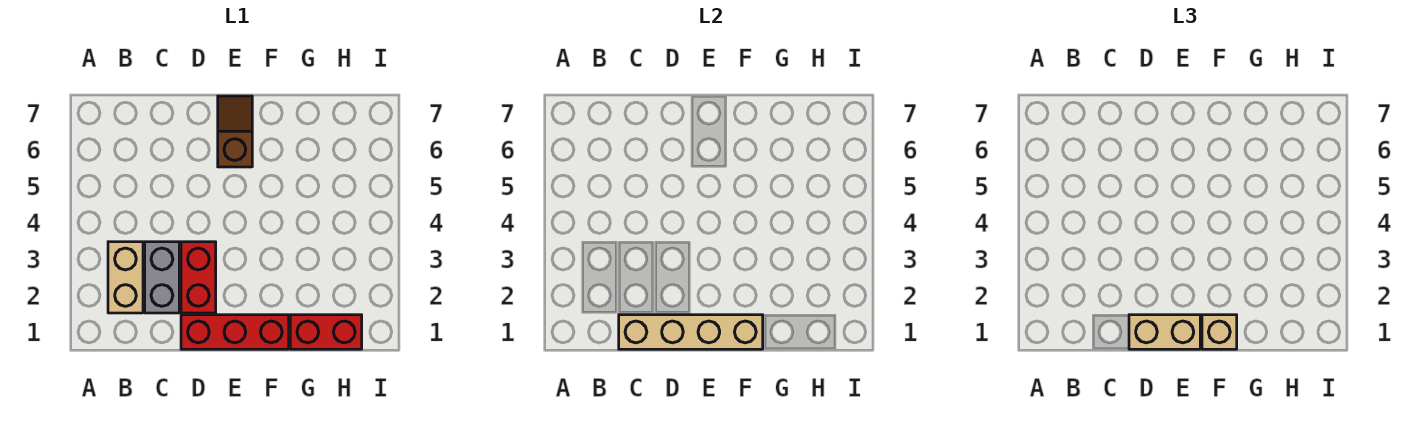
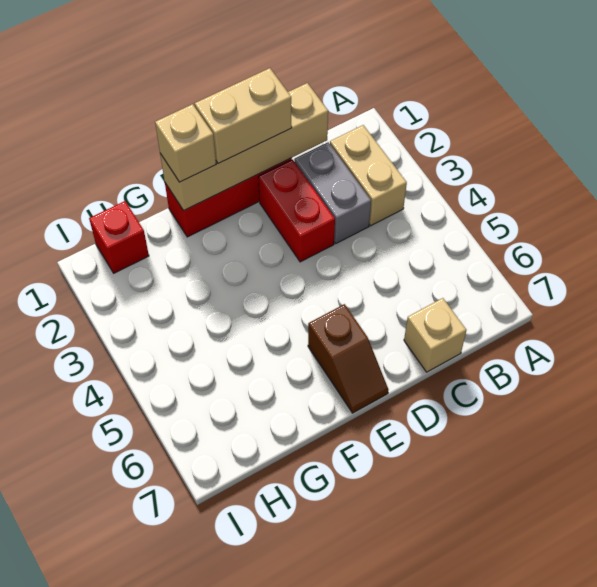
none -> tan 1x1 brick [404,298,466,372]
red 1x2 brick [290,315,362,349] -> red 1x1 brick [89,201,149,273]

